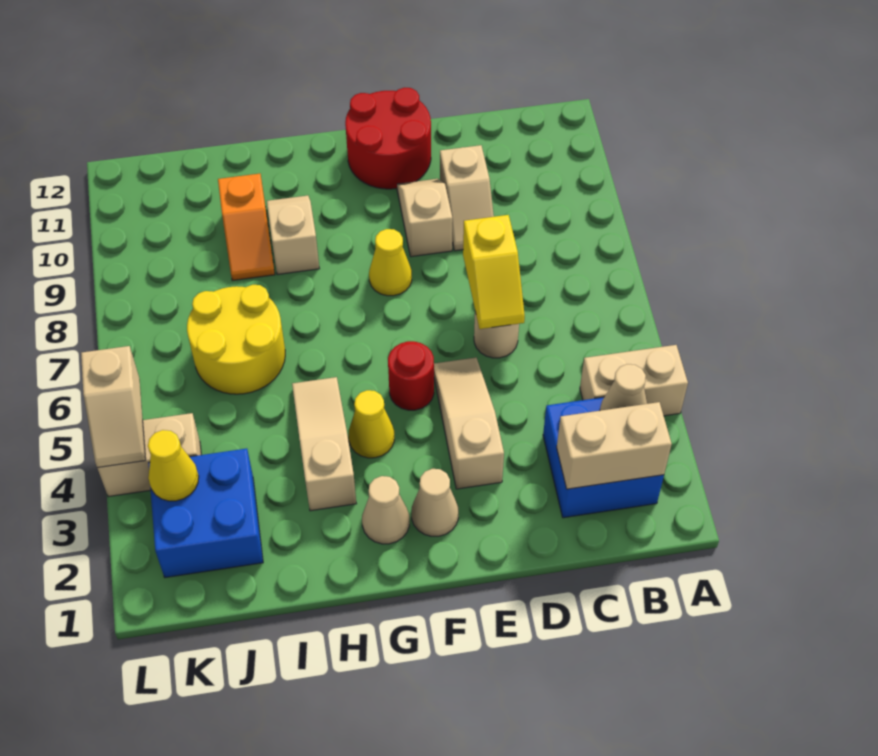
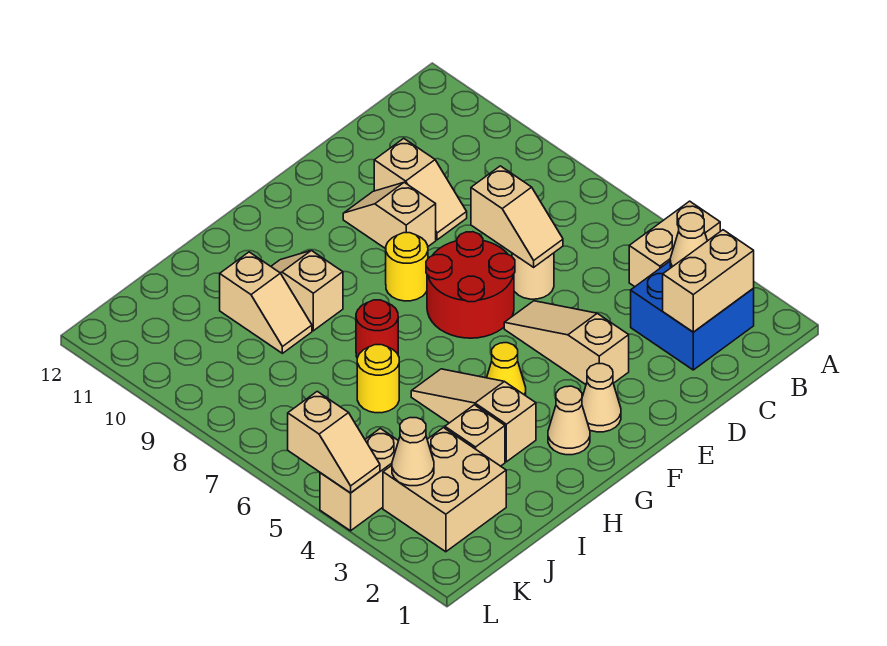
yellow 1x2 slope [463,215,525,329] -> tan 1x2 slope [471,166,563,267]
red 2x2 round brick [345,88,431,189] -> red 2x2 round brick moved to [426,232,515,338]
red 1x1 round brick [388,341,434,410] -> red 1x1 round brick moved to [356,300,398,358]
yellow 1x1 cone [369,229,412,296] -> yellow 1x1 round brick [386,233,428,301]
none -> tan 1x1 brick [445,405,505,466]
yellow 2x2 round brick [187,285,285,394] -> yellow 1x1 round brick [357,345,399,413]
orange 1x2 slope [218,174,275,281] -> tan 1x2 slope [220,252,312,353]
blue 2x2 brick [148,449,263,578] -> tan 2x2 brick [383,428,506,552]
yellow 1x1 cone [148,430,199,501] -> tan 1x1 cone [392,418,434,486]

